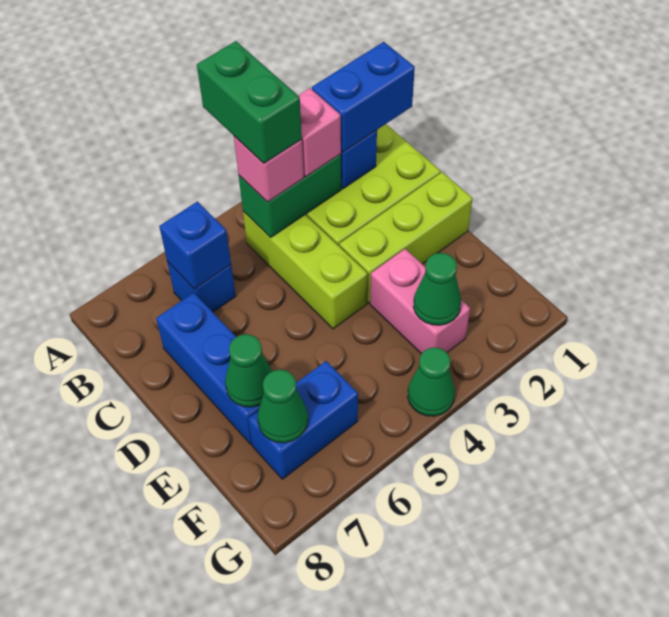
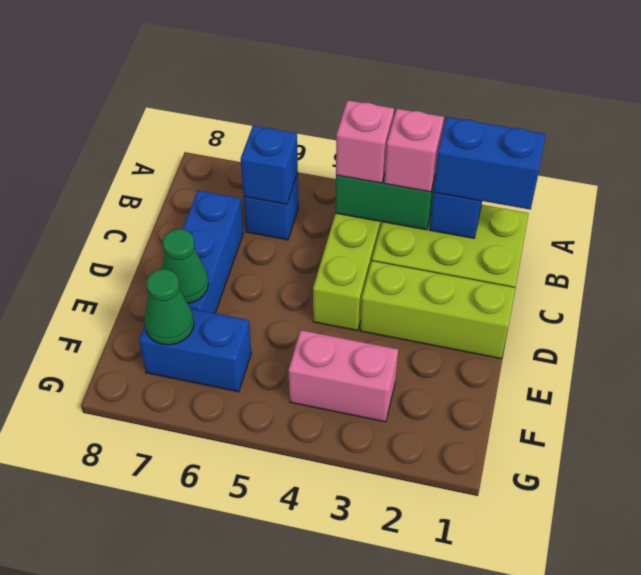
green 1x2 brick [197,41,302,163] -> none
pink 1x2 brick [370,249,470,354] -> pink 1x2 brick turned to [288,330,398,422]
green 1x1 cone [413,253,461,325] -> none
green 1x1 cone [408,347,455,416] -> none

